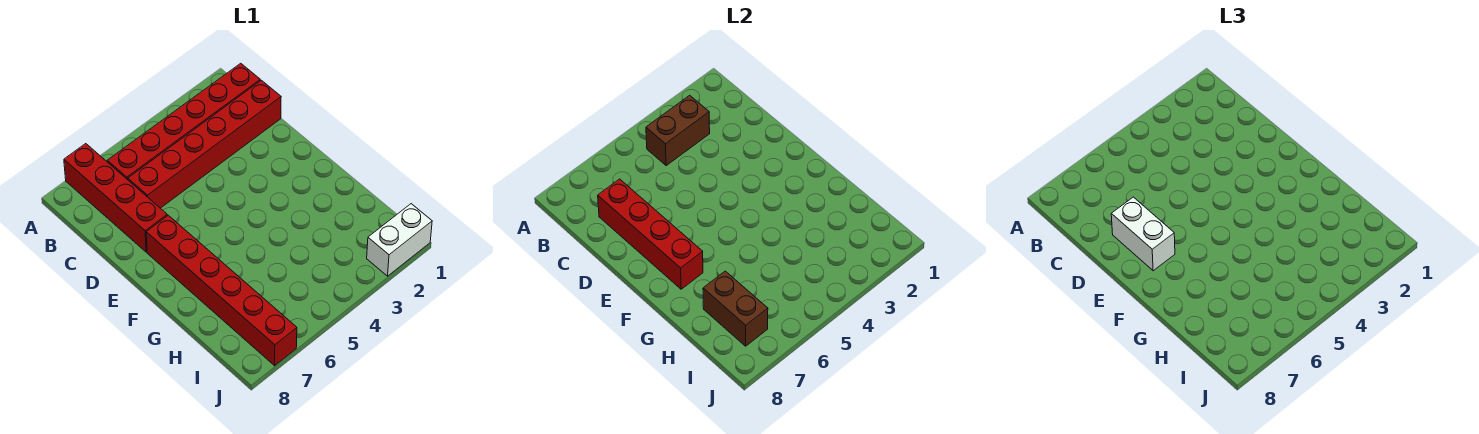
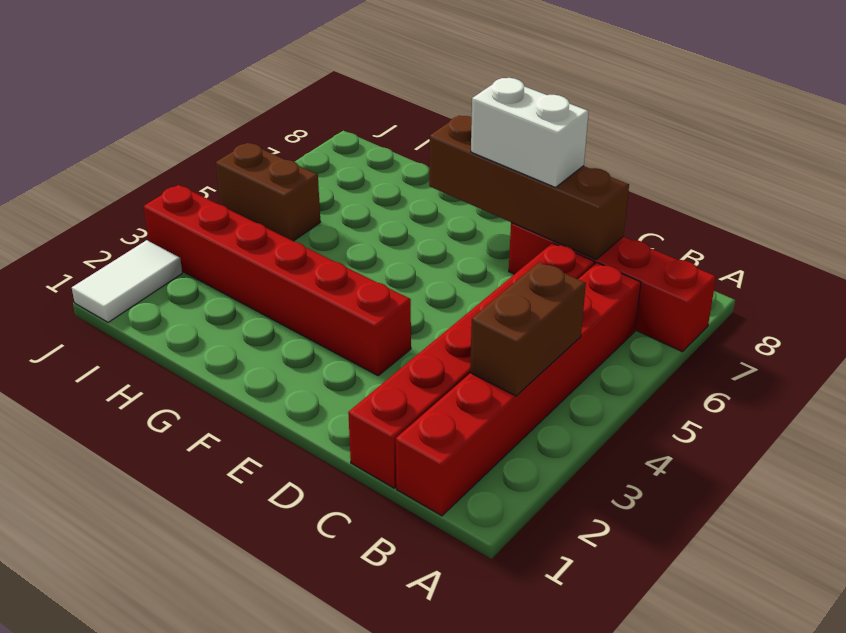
red 1x4 brick [598,179,703,289] -> brown 1x4 brick [429,116,629,259]
red 1x6 brick [146,215,297,366] -> red 1x6 brick moved to [144,185,411,375]
brown 1x2 brick [703,271,768,346] -> brown 1x2 brick moved to [216,143,320,241]
white 1x2 brick [367,204,432,276] -> white 1x2 tile [72,240,182,322]

